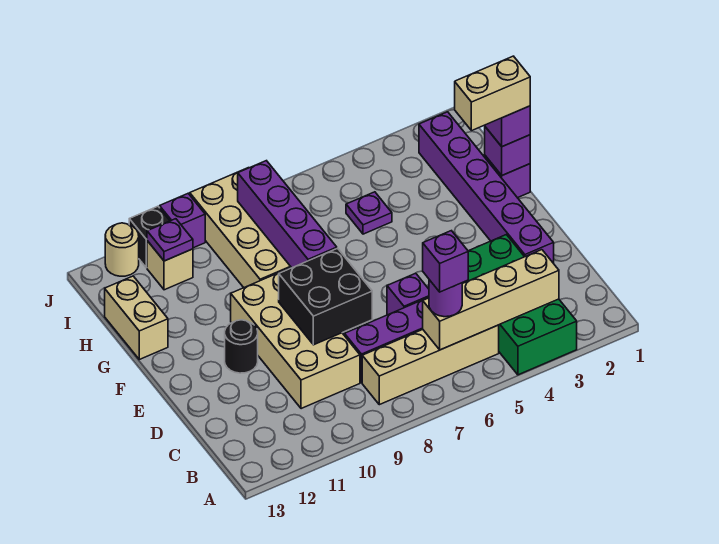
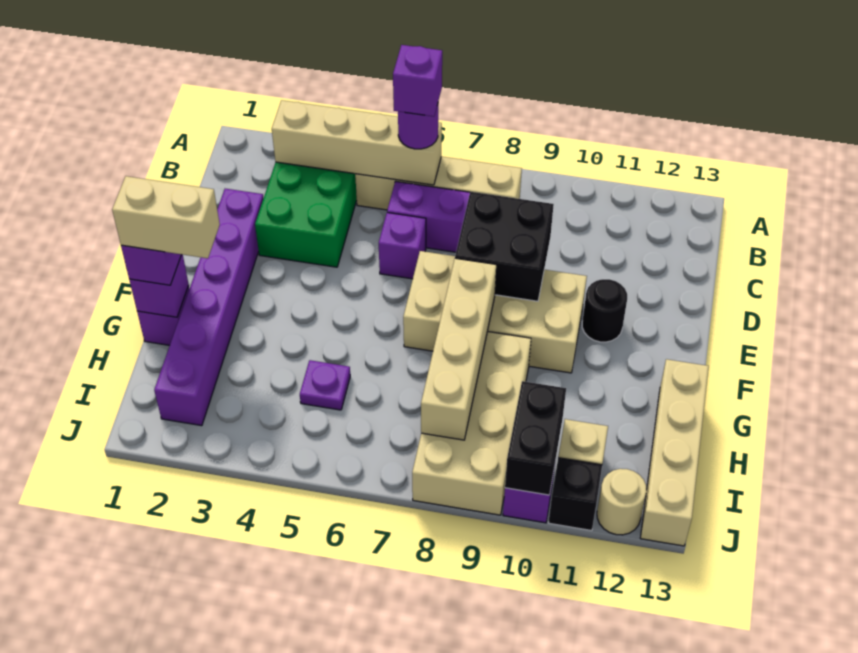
tan 2x4 brick [231,268,360,409] -> tan 2x4 brick turned to [403,251,587,373]
purple 1x4 brick [238,161,337,268] -> tan 1x4 brick [421,258,496,440]
tan 1x2 brick [105,276,168,359] -> tan 1x4 brick [641,359,709,546]
none -> black 1x2 brick [505,381,566,495]
purple 1x1 plate [147,219,193,261] -> none

